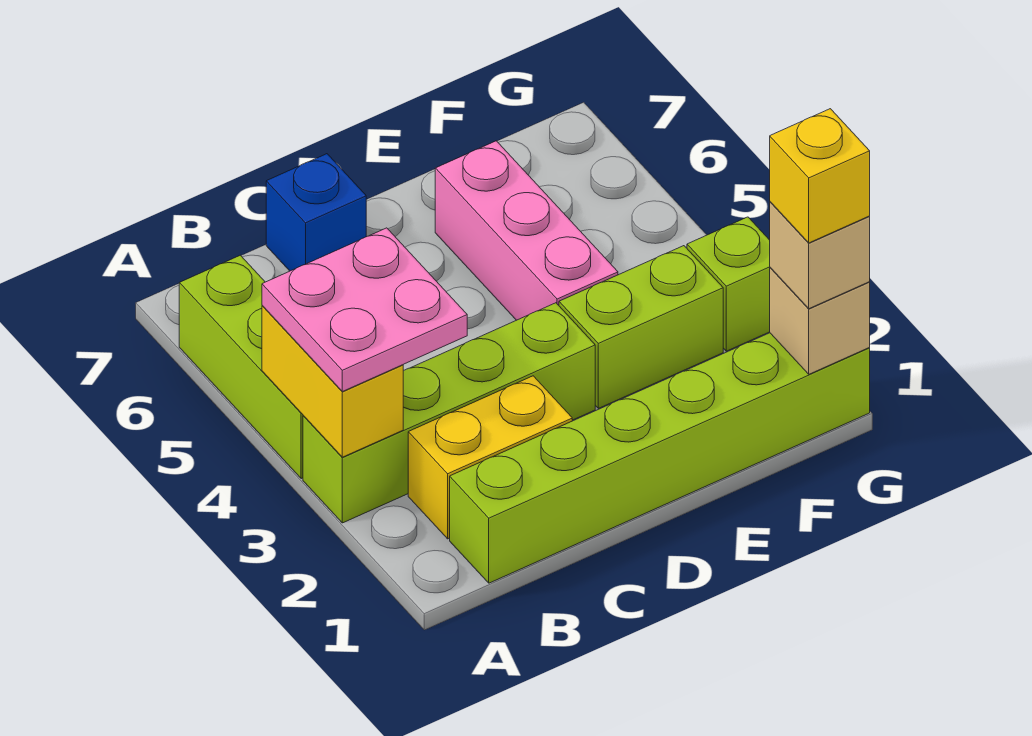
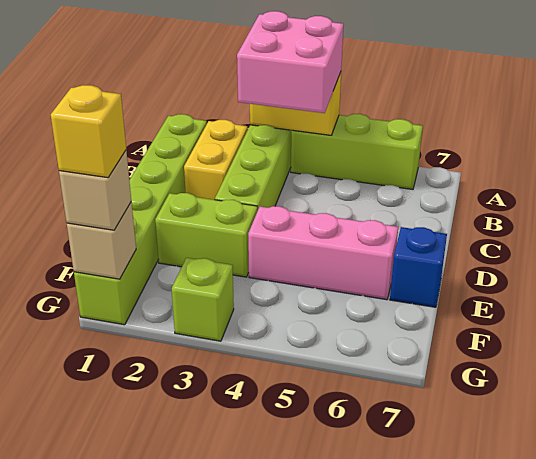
pink 2x2 plate [262,228,467,392] -> pink 2x2 brick [237,11,344,113]
blue 1x1 brick [266,154,366,271] -> blue 1x1 brick moved to [390,227,447,307]
lime 1x2 brick [559,246,723,408] -> lime 1x2 brick turned to [155,193,257,277]

